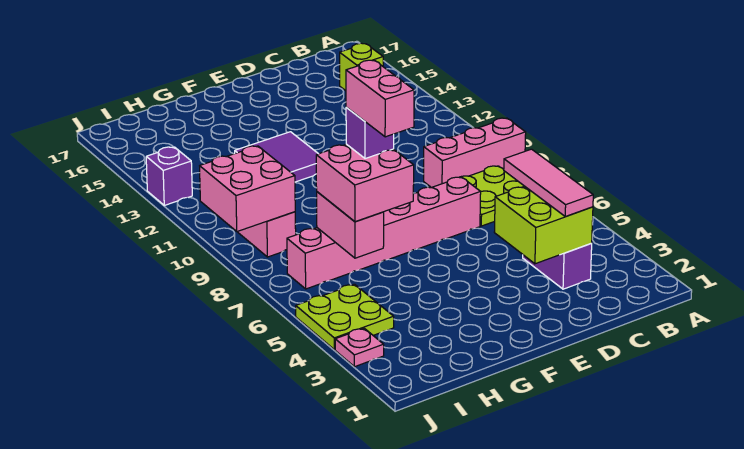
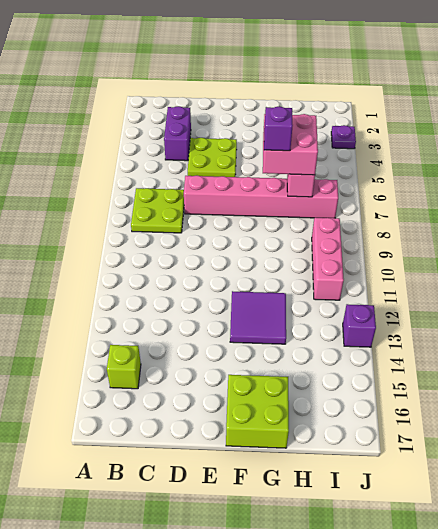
pink 1x3 brick [424,118,526,188] -> none
lime 2x2 brick [494,186,593,264] -> lime 2x2 brick moved to [226,375,289,448]
pink 1x3 tile [504,149,593,217] -> none
pink 1x2 brick [346,60,414,137] -> none
lime 2x2 plate [296,284,394,350] -> lime 2x2 plate moved to [188,138,237,177]
pink 2x2 brick [200,146,295,232] -> none
pink 1x1 plate [335,328,384,367] -> purple 1x1 plate [331,125,356,149]

